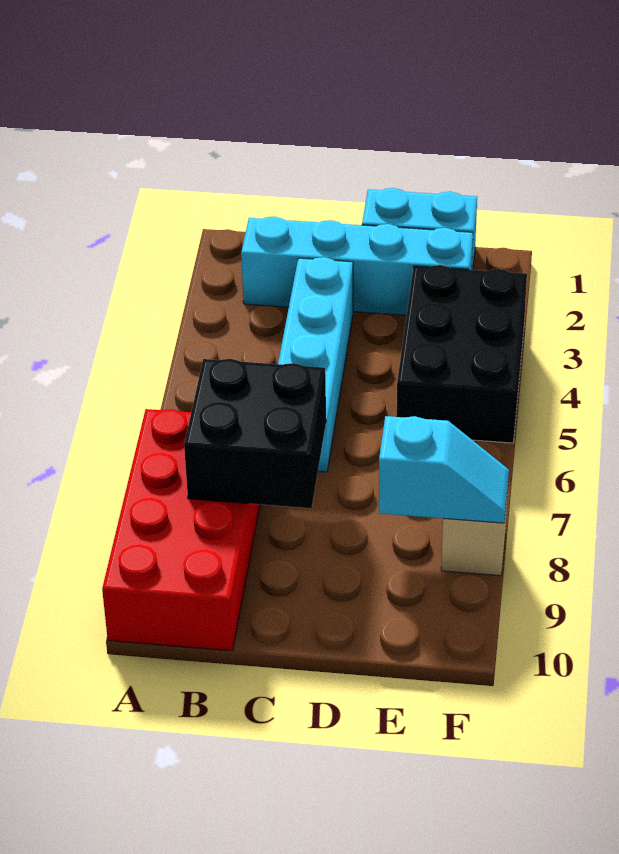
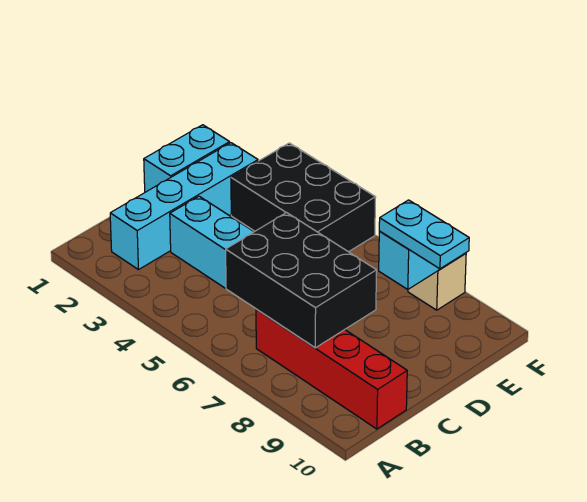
red 2x4 brick [102,409,260,651] -> red 1x4 brick [256,309,407,429]
black 2x2 brick [184,359,326,508] -> black 2x3 brick [226,213,377,348]
none -> cyan 1x2 plate [379,200,469,269]

